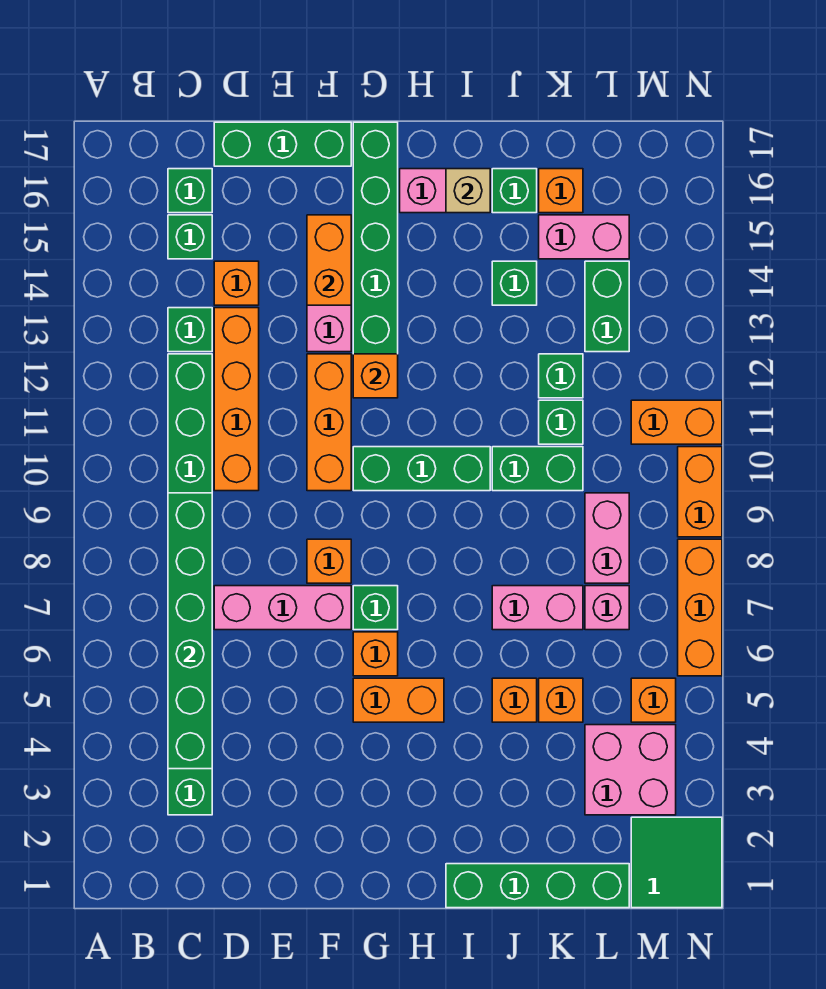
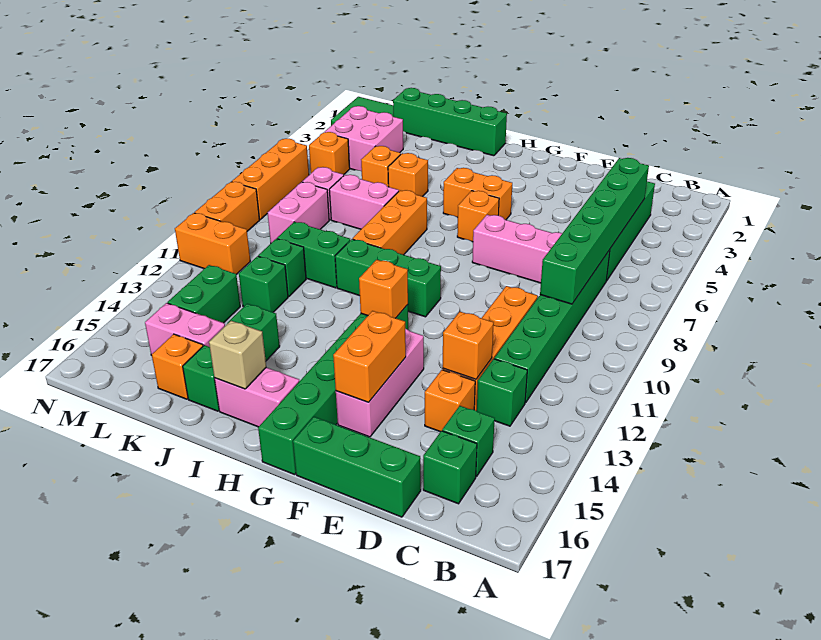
orange 1x1 brick [307,539,351,583] -> orange 1x1 brick moved to [443,312,494,379]
orange 1x3 brick [307,354,351,491] -> orange 1x3 brick moved to [353,190,427,255]
green 1x1 brick [353,586,398,630] -> none

